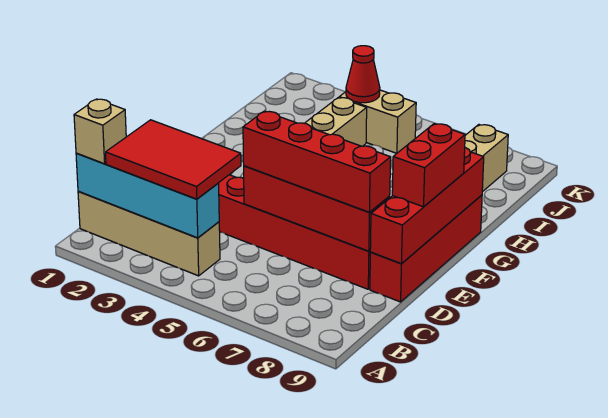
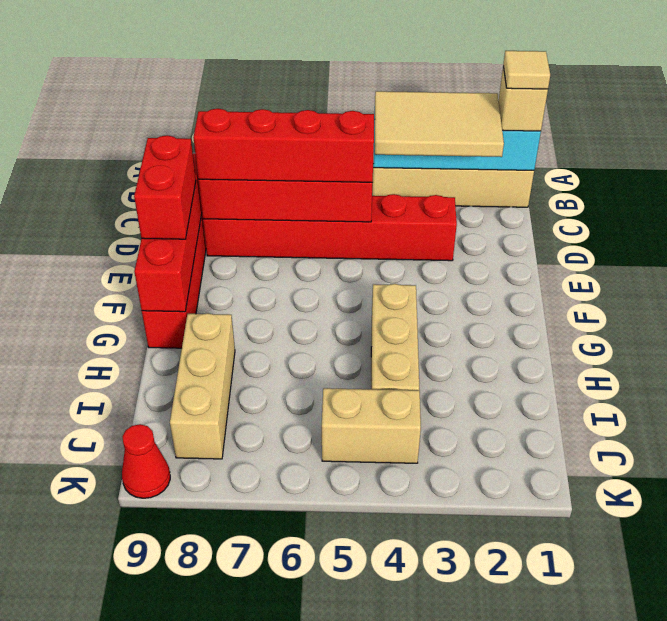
none -> tan 1x1 tile [503,51,550,89]
red 2x3 tile [106,120,241,199] -> tan 2x3 tile [375,91,504,157]
red 1x1 cone [346,46,380,103] -> red 1x1 cone moved to [122,424,170,498]

